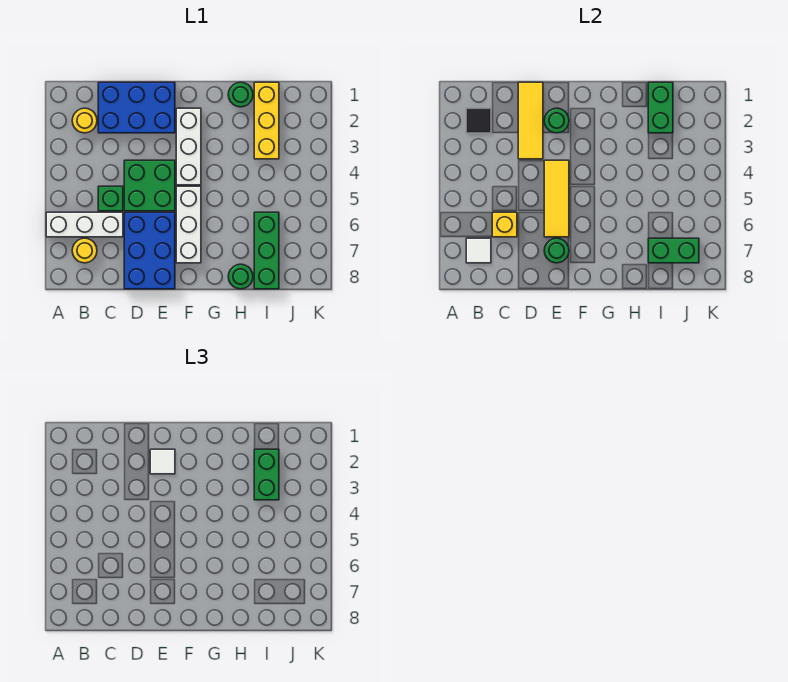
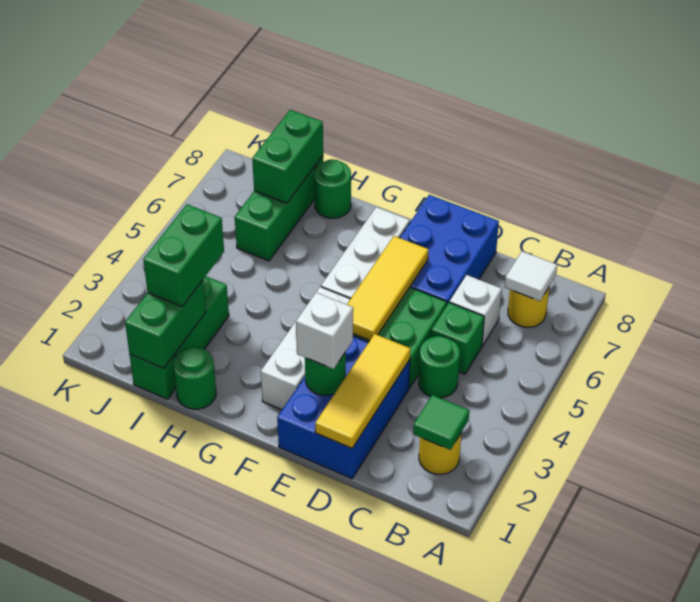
white 1x3 brick [46,212,123,237] -> white 1x1 brick [450,275,502,346]
black 1x1 tile [466,108,491,133] -> green 1x1 tile [413,395,469,450]
blue 2x3 brick [98,82,175,133] -> blue 2x3 brick turned to [277,336,410,479]
yellow 1x1 brick [492,212,517,237] -> none
white 1x1 tile [150,449,175,474] -> white 1x1 brick [296,293,353,369]
green 1x1 round brick [544,238,569,263] -> green 1x1 round brick moved to [419,336,460,398]
yellow 1x3 brick [254,82,279,159] -> green 1x3 brick [130,276,229,399]
green 1x2 brick [648,238,699,263] -> green 1x2 brick turned to [252,110,323,203]

